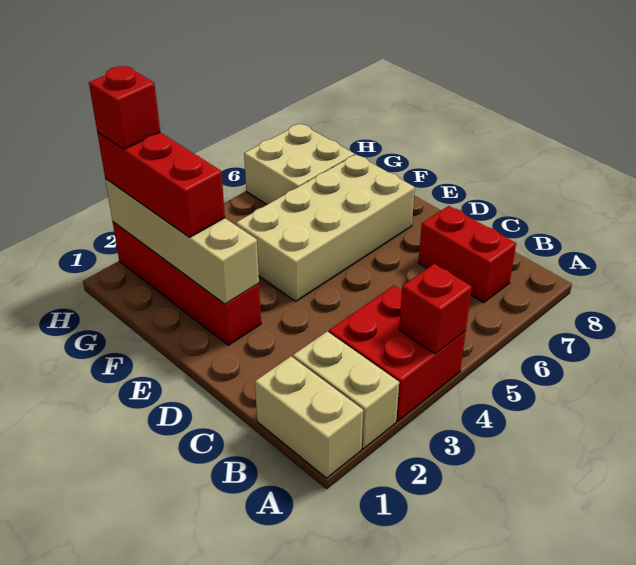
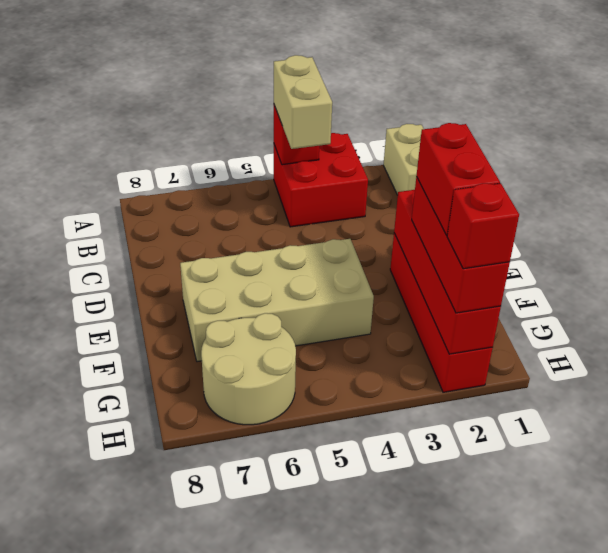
tan 1x2 brick [293,331,399,449] -> tan 1x2 brick moved to [274,55,332,149]
red 1x2 brick [418,206,516,302] -> red 1x2 brick moved to [416,123,500,235]
tan 1x4 brick [105,179,259,304] -> red 1x4 brick [394,190,501,354]
tan 2x2 brick [244,124,354,204] -> tan 2x2 round brick [201,313,296,425]

